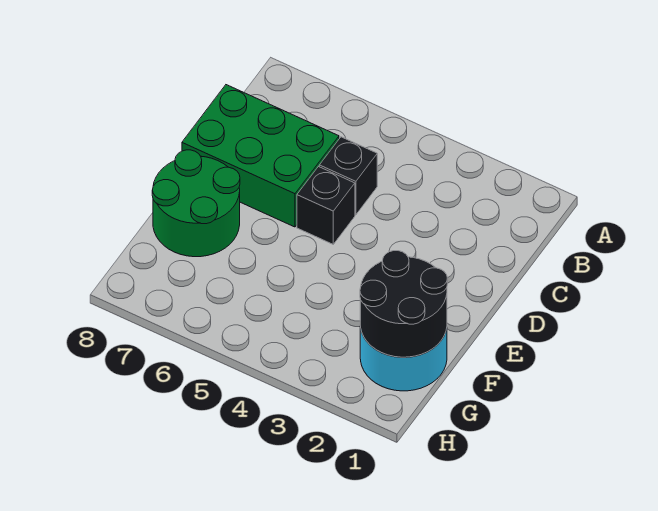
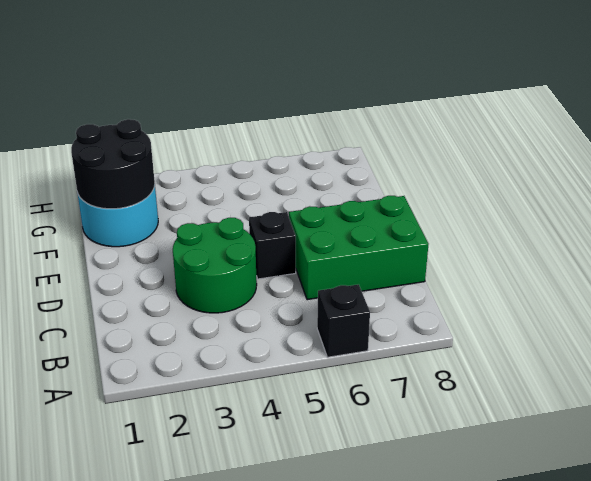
black 1x1 brick [319,137,377,215] -> black 1x1 brick moved to [317,284,370,357]
green 2x2 round brick [152,150,240,257] -> green 2x2 round brick moved to [173,218,257,313]

